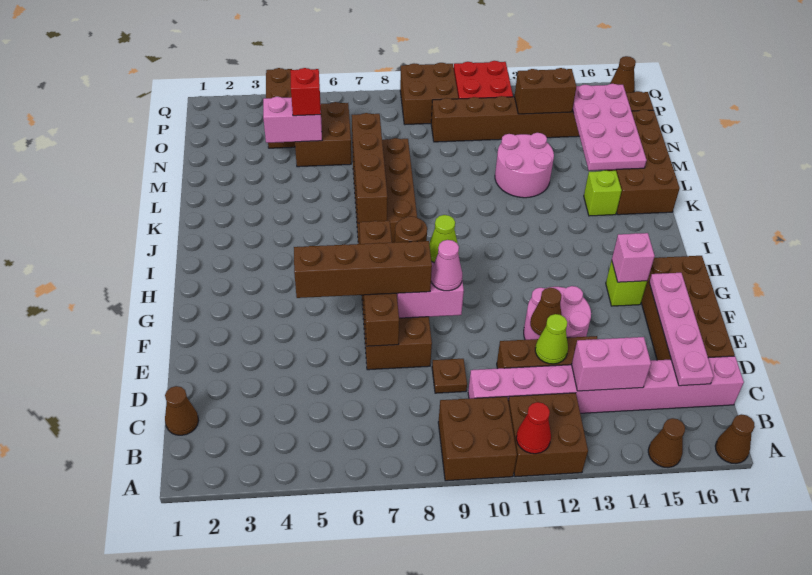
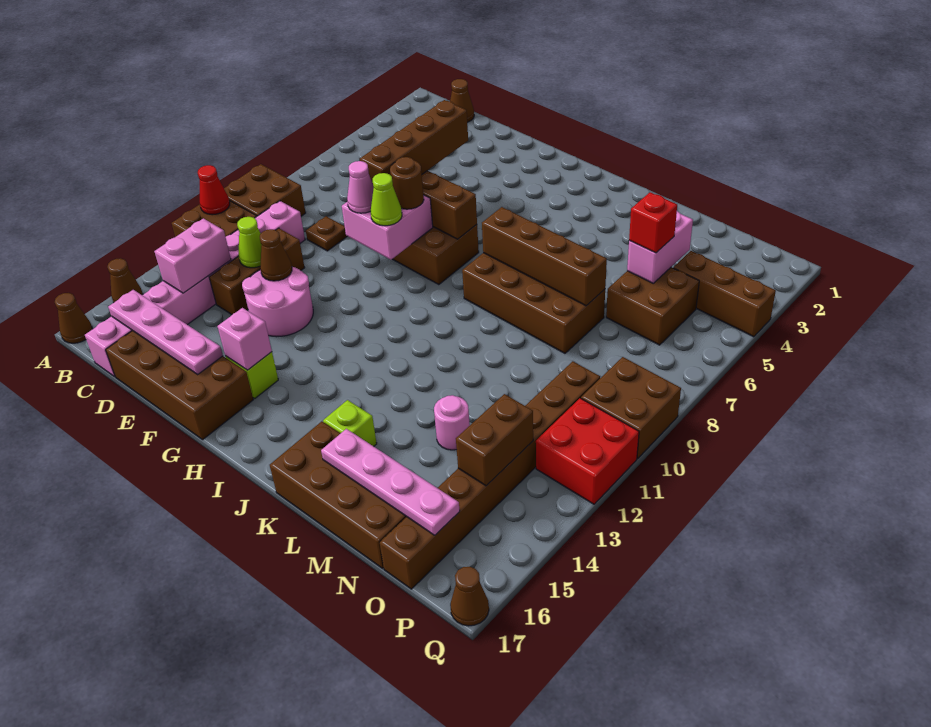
pink 2x2 round brick [495,133,554,198] -> pink 1x1 round brick [434,395,470,450]
pink 2x4 plate [573,84,647,171] -> pink 1x4 plate [321,429,460,535]

